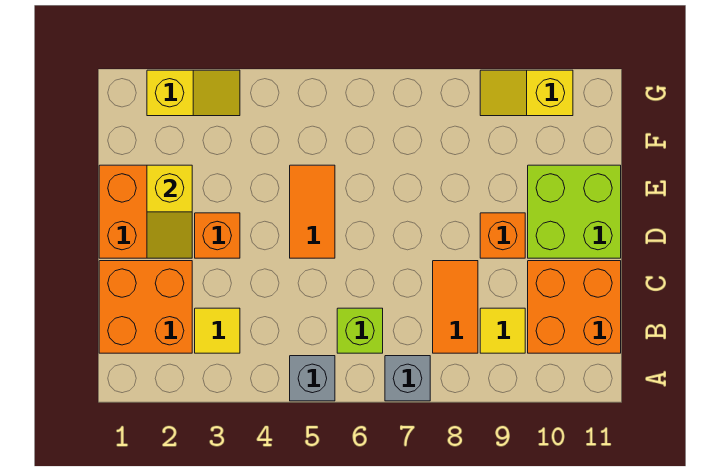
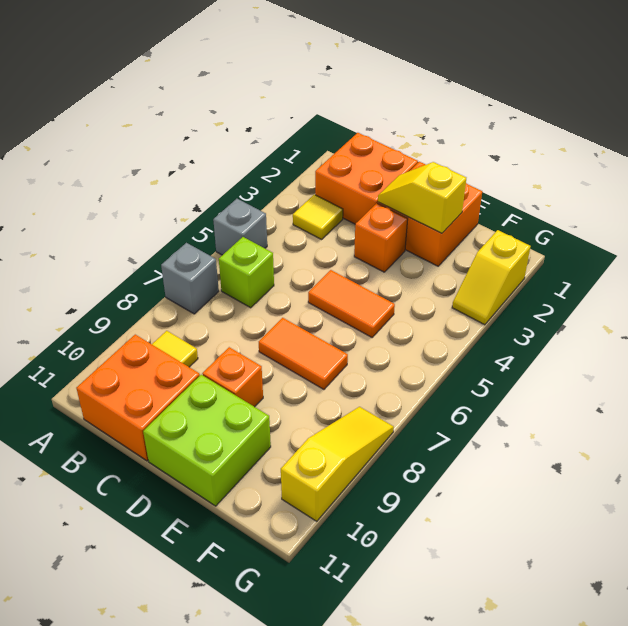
orange 1x2 tile [433,261,478,353] -> orange 1x2 tile moved to [259,318,348,389]
yellow 1x2 slope [480,70,573,116] -> yellow 1x3 slope [281,407,394,521]

